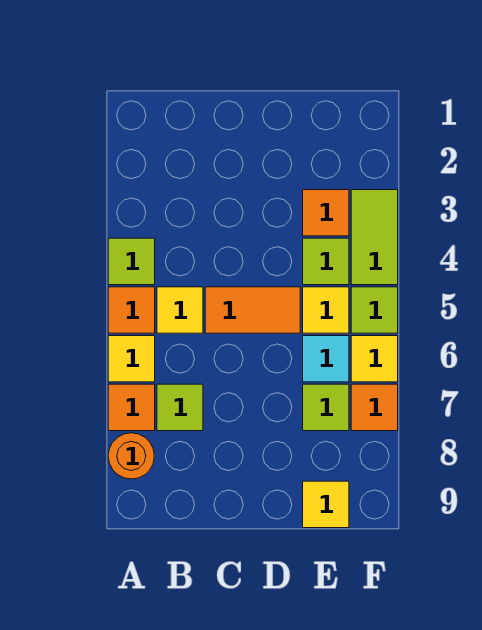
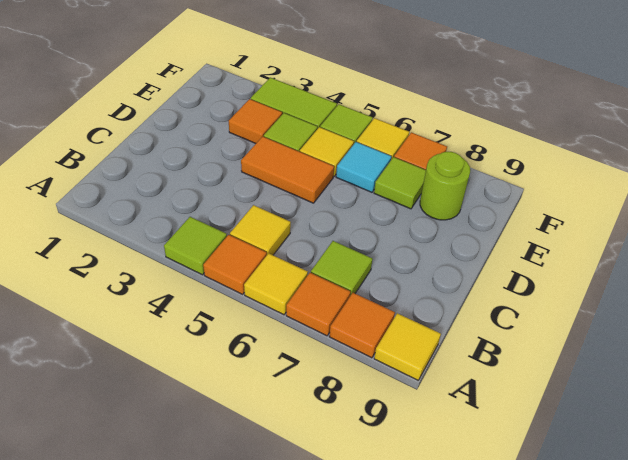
orange 1x1 round brick [108,433,154,479] -> orange 1x1 tile [329,293,395,358]
orange 1x2 tile [205,287,300,333] -> orange 1x2 tile turned to [241,136,334,203]
none -> lime 1x1 round brick [420,152,470,220]
yellow 1x1 tile [303,481,349,528] -> yellow 1x1 tile moved to [374,313,441,380]

